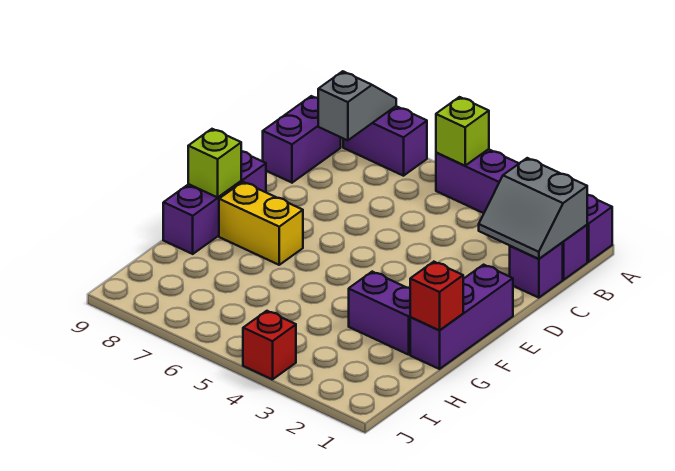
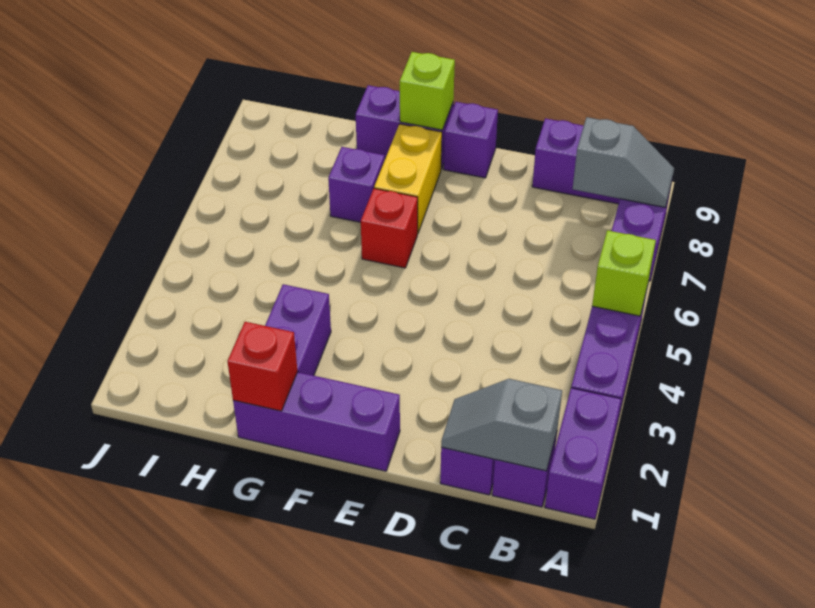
grey 2x2 slope [479,158,587,259] -> grey 1x2 slope [441,379,562,471]
none -> purple 1x1 brick [328,147,385,222]
red 1x1 brick [243,311,296,380] -> red 1x1 brick moved to [361,188,418,268]

